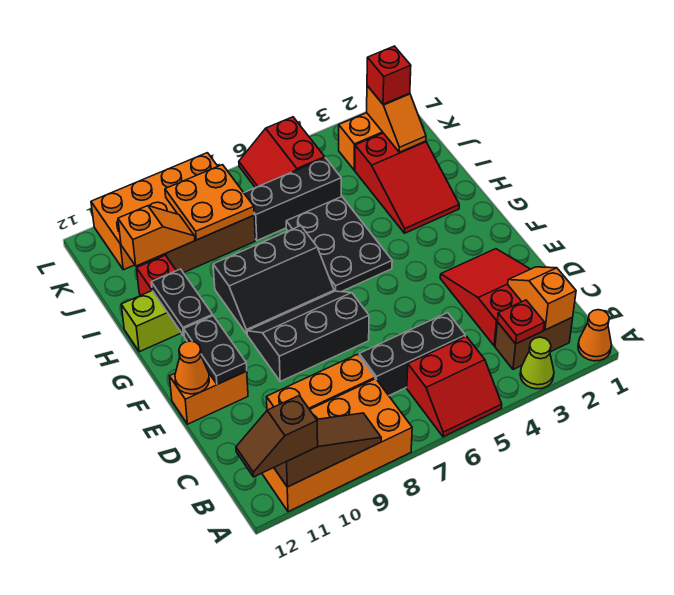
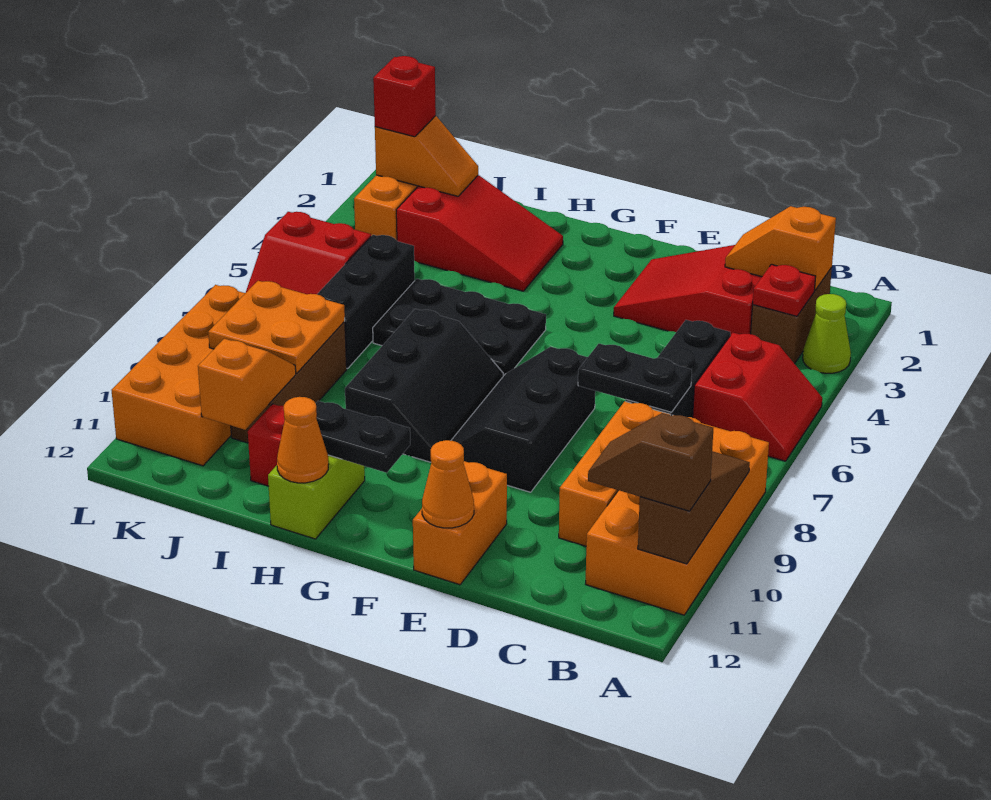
orange 1x1 cone [578,310,612,361] -> orange 1x1 cone moved to [277,397,329,483]
brown 1x2 slope [236,396,318,477] -> brown 1x2 slope turned to [588,413,713,511]
black 1x2 plate [184,316,247,384] -> black 1x2 plate moved to [578,344,692,412]

